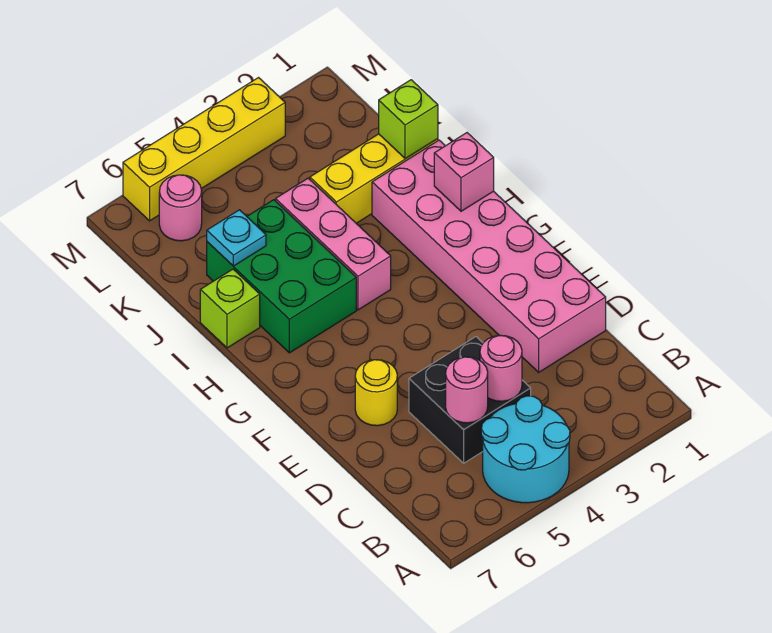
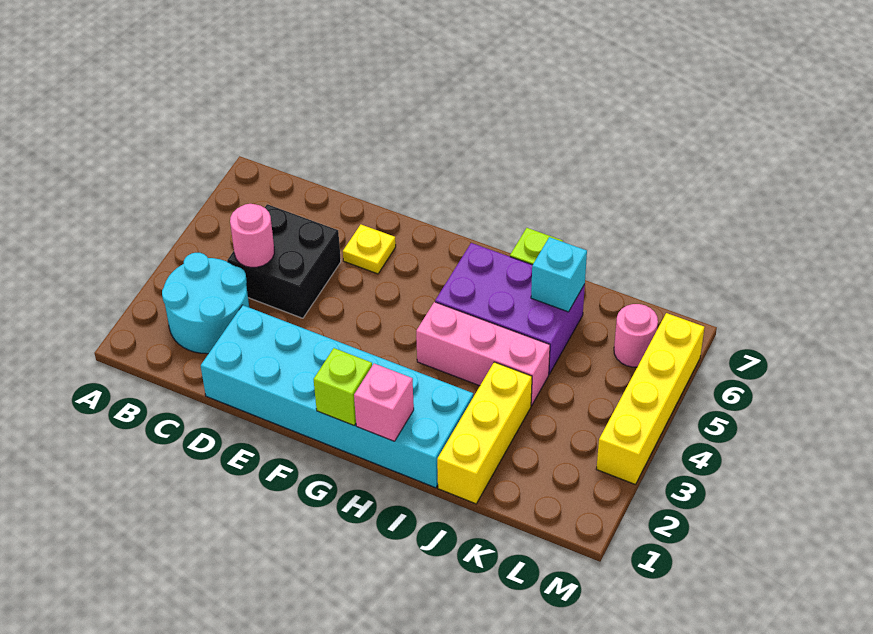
cyan 2x2 round brick [481,396,570,503] -> cyan 2x2 round brick moved to [162,253,249,354]
pink 1x1 round brick [446,357,488,423] -> none
pink 2x6 brick [372,140,606,372] -> cyan 2x6 brick [201,305,473,488]
yellow 1x1 round brick [355,360,397,426] -> yellow 1x1 plate [343,225,396,274]
green 2x3 brick [207,200,356,353] -> purple 2x3 brick [435,243,585,374]
lime 1x1 brick [379,80,438,159] -> lime 1x1 brick moved to [314,348,372,425]
cyan 1x1 plate [207,210,266,266] -> cyan 1x1 brick [531,237,587,312]

